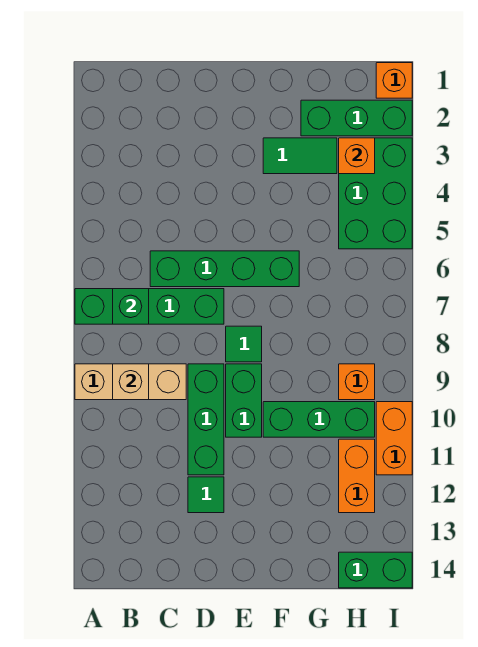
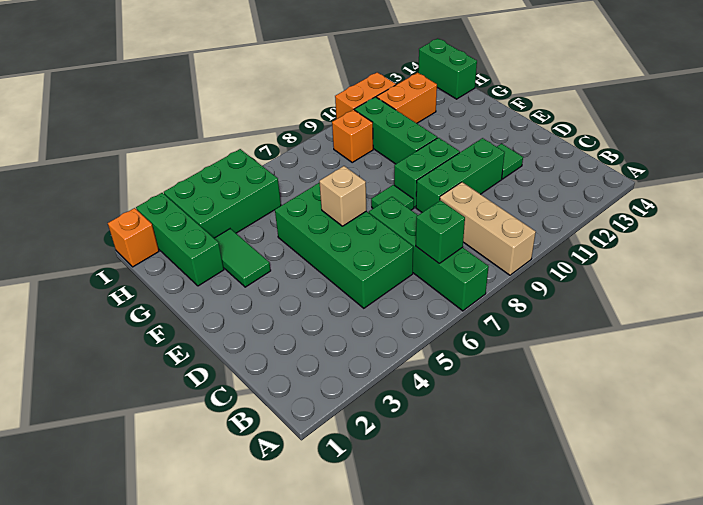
tan 1x1 brick [113,364,149,400] -> tan 1x1 brick moved to [319,166,366,226]
green 1x4 brick [150,251,299,287] -> green 2x4 brick [275,183,413,308]
orange 1x1 brick [339,138,375,174] -> none

